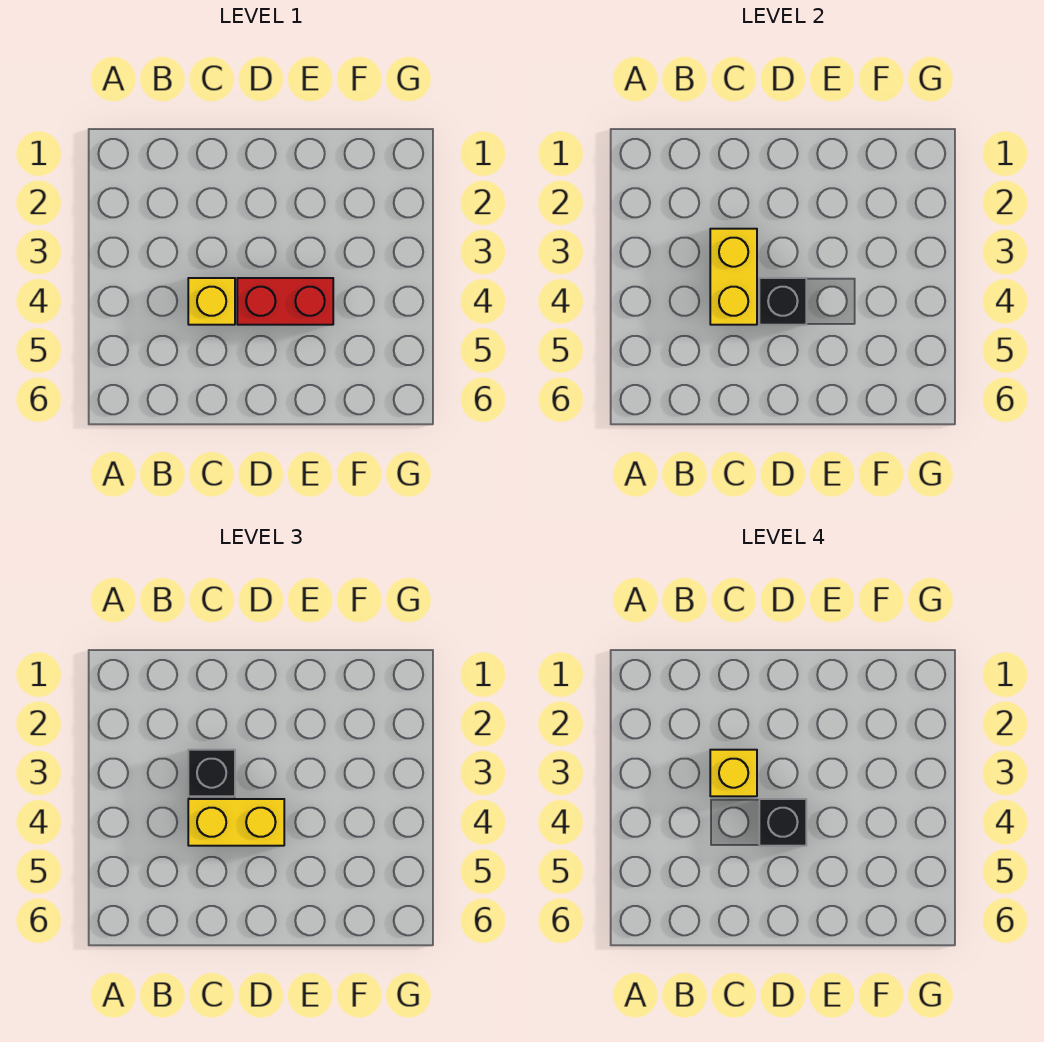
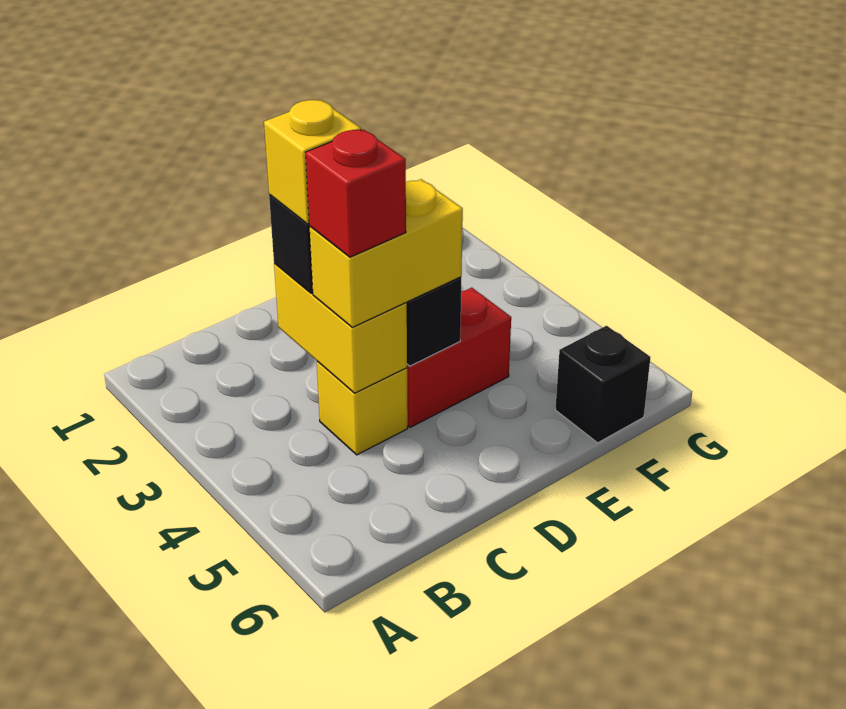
none -> red 1x1 brick [306,129,406,257]
black 1x1 brick [759,799,806,846] -> black 1x1 brick moved to [555,326,651,443]

